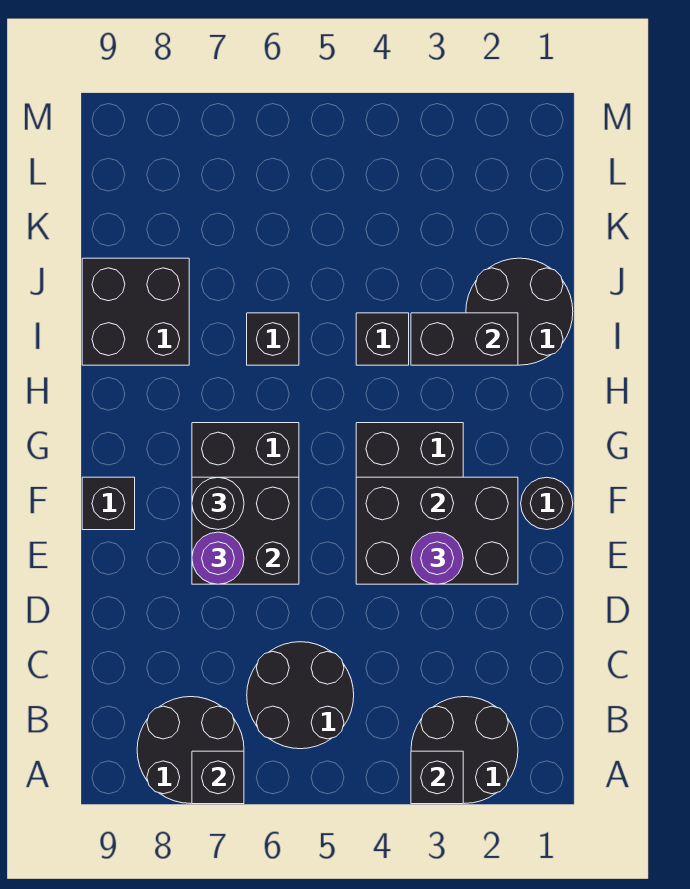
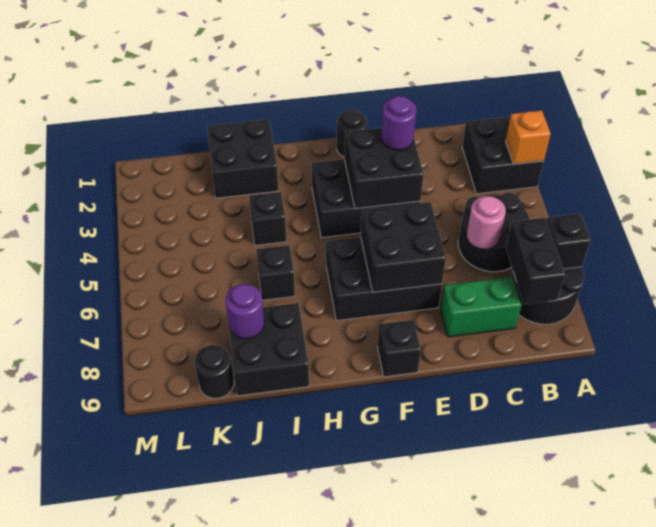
black 2x2 round brick [411,697,518,803] -> black 2x2 brick [462,117,544,194]
black 1x1 brick [411,751,463,804] -> orange 1x1 brick [506,111,551,164]
none -> pink 1x1 round brick [467,196,506,249]
none -> green 1x2 brick [440,277,522,337]
black 2x3 brick [356,477,518,584] -> black 2x2 brick [344,128,423,208]
purple 1x1 round brick [192,532,244,584] -> purple 1x1 round brick moved to [226,284,264,339]
black 1x1 round brick [192,477,244,530] -> black 1x1 round brick moved to [194,345,234,398]
black 2x2 round brick [466,258,573,365] -> black 2x2 brick [207,119,278,198]
black 1x2 brick [411,313,518,365] -> black 1x2 brick moved to [506,218,565,304]

